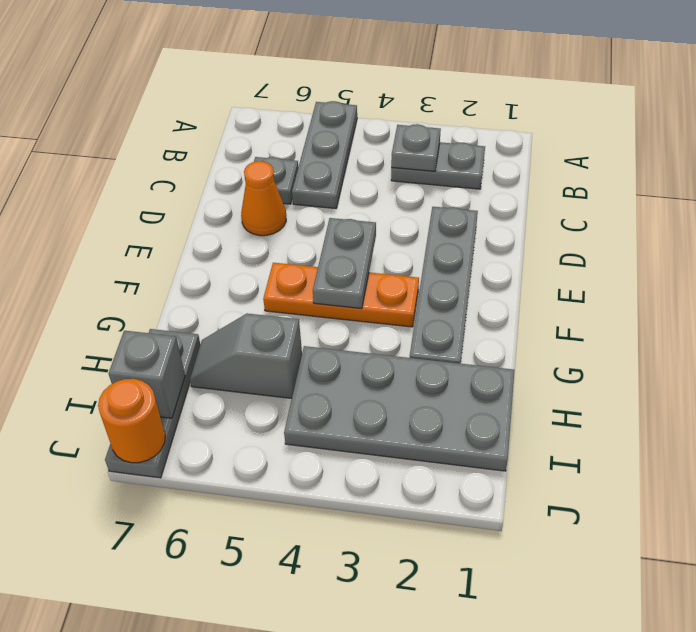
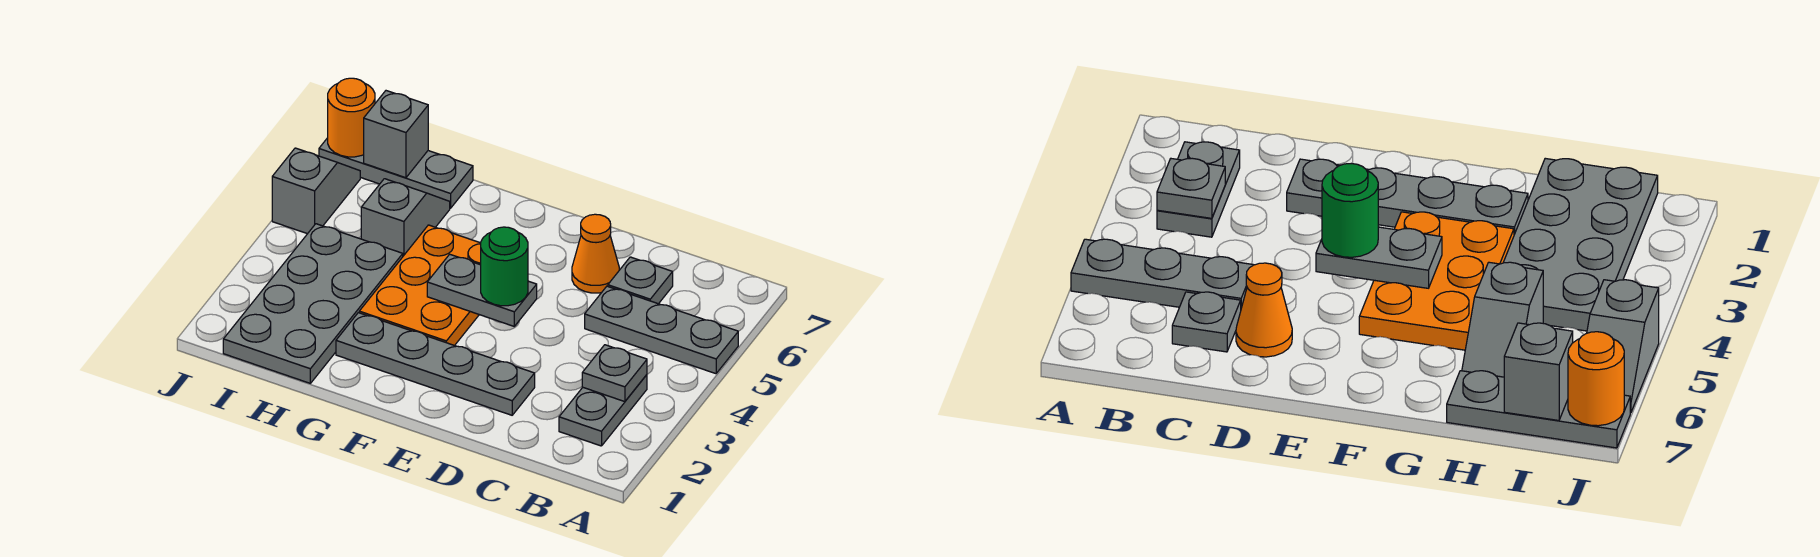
none -> green 1x1 round brick [481,227,528,306]
orange 1x3 plate [263,263,419,327] -> orange 2x3 plate [359,225,481,346]
none -> grey 1x2 slope [272,148,360,234]

